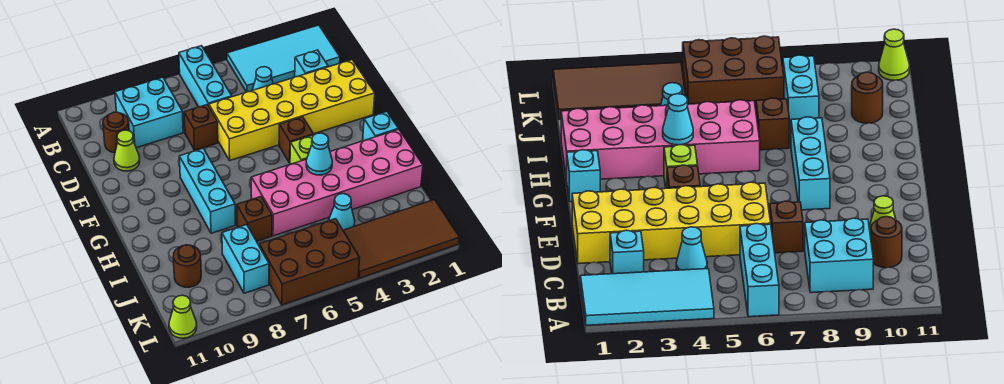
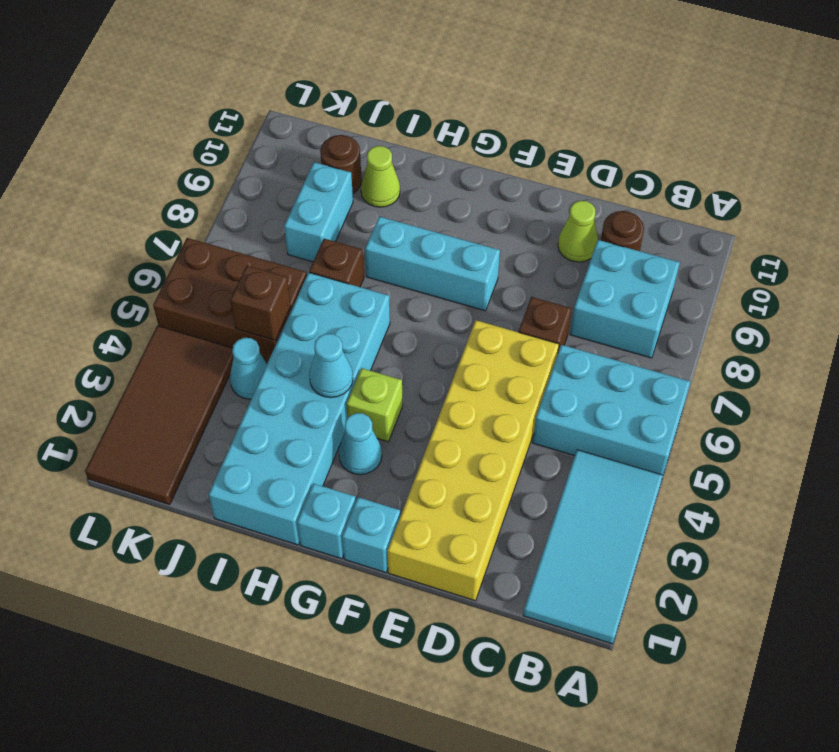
cyan 1x3 brick [179,46,232,107] -> cyan 2x3 brick [533,345,690,475]
cyan 1x1 brick [295,50,328,77] -> cyan 1x1 brick moved to [342,497,401,572]
cyan 1x1 cone [252,67,273,90] -> cyan 1x1 cone moved to [339,413,382,475]
brown 1x1 brick [279,117,314,163] -> brown 1x1 brick moved to [230,266,291,340]
pink 2x6 brick [251,129,423,236] -> cyan 2x6 brick [209,273,390,545]
cyan 1x2 brick [222,225,269,293] -> cyan 1x2 brick turned to [284,162,353,262]
brown 2x3 brick [259,219,360,305] -> brown 2x3 brick turned to [153,238,307,363]
lime 1x1 cone [169,295,197,338] -> lime 1x1 cone moved to [361,146,400,207]

